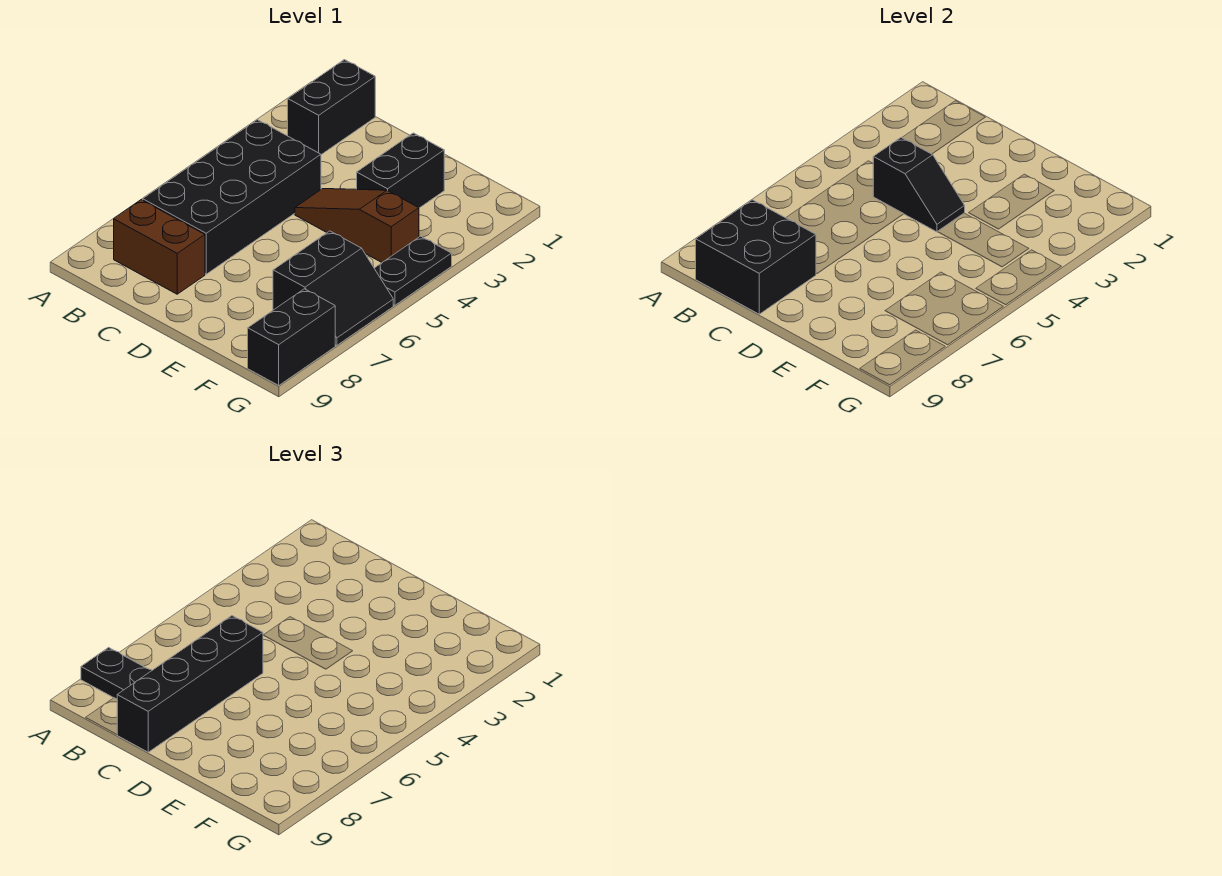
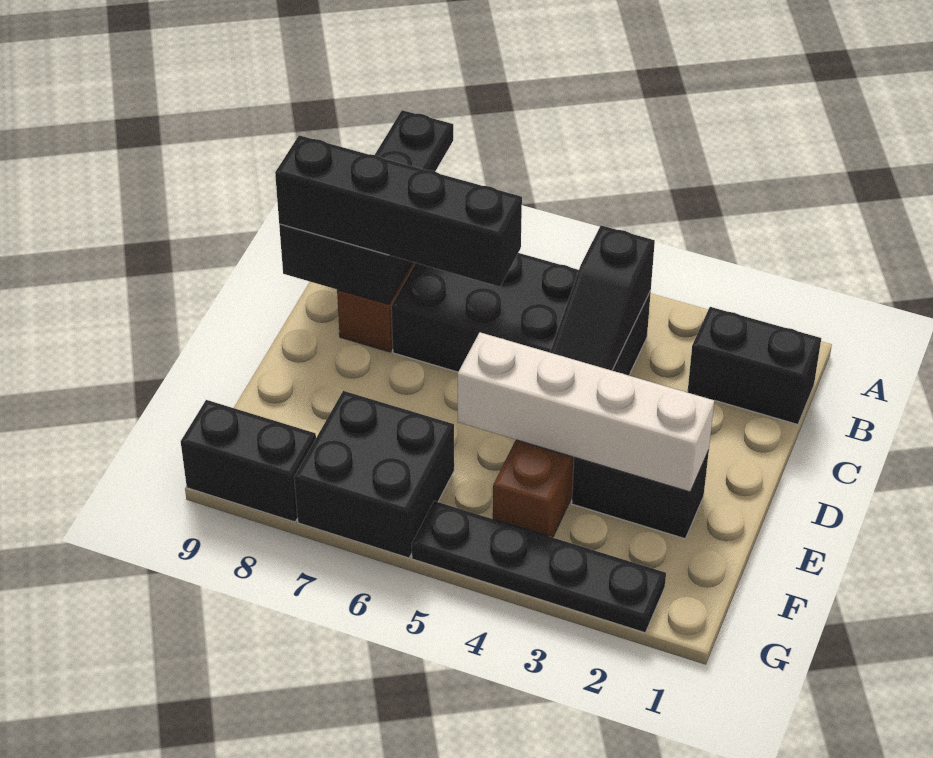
black 1x2 slope [873,138,965,232] -> black 1x3 slope [550,225,655,371]
none -> white 1x4 brick [458,332,714,492]
black 2x2 slope [273,231,393,345] -> black 2x2 brick [294,391,454,558]
black 1x2 plate [374,236,452,305] -> black 1x4 plate [412,501,666,633]

